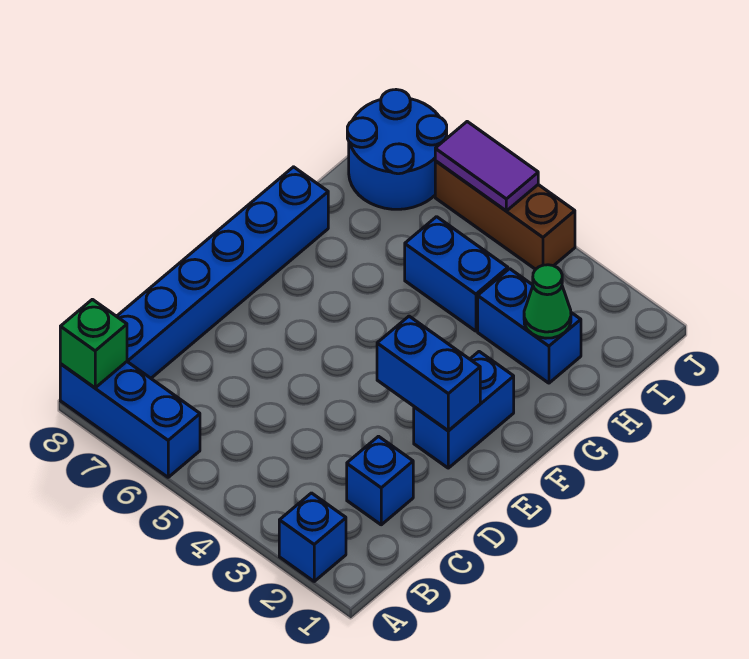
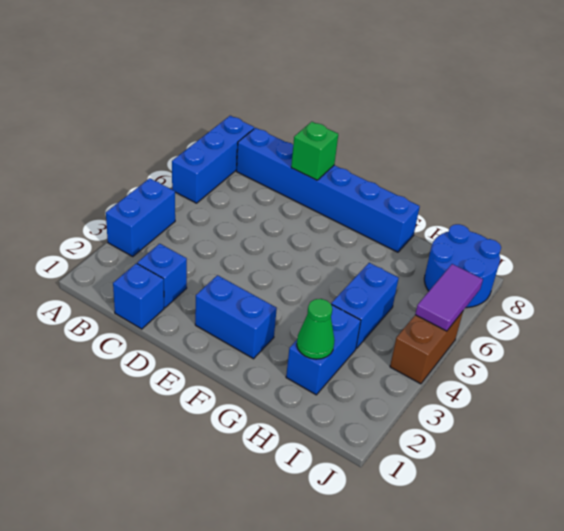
blue 1x1 brick [279,493,346,581] -> blue 1x1 brick moved to [113,263,164,329]
green 1x1 brick [60,299,127,388] -> green 1x1 brick moved to [291,122,338,180]
blue 1x2 brick [377,316,480,430] -> blue 1x2 brick moved to [106,178,175,257]
brown 1x3 brick [435,161,575,269] -> brown 1x2 brick [390,312,463,384]

